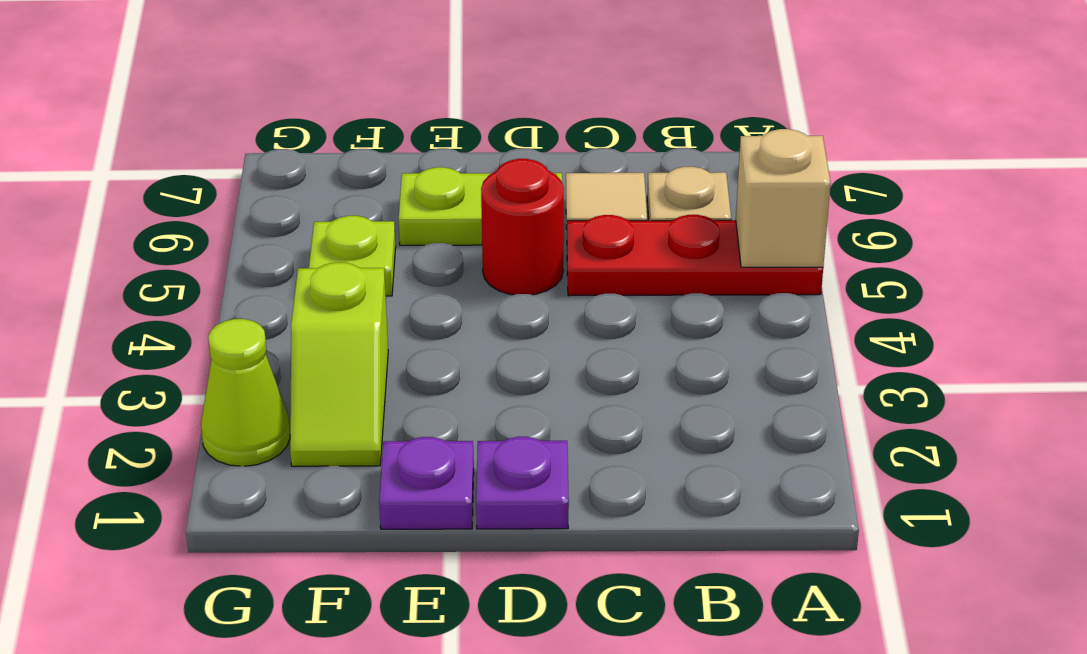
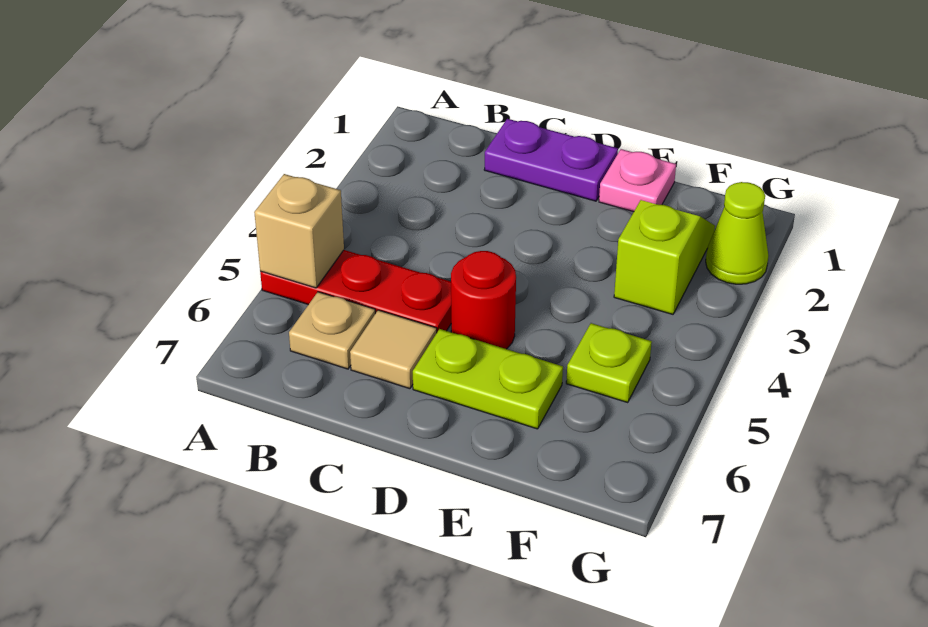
purple 1x1 plate [476,437,569,529] -> purple 1x2 plate [484,119,618,201]
purple 1x1 plate [379,437,474,529] -> pink 1x1 plate [599,149,676,212]

